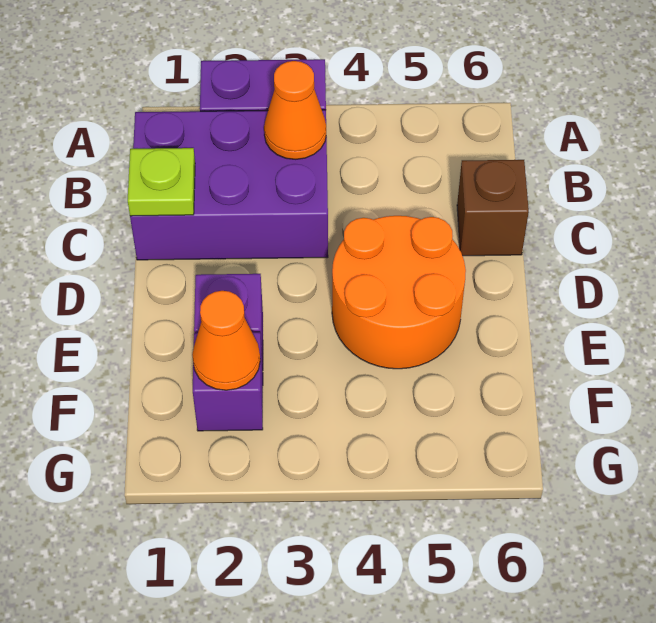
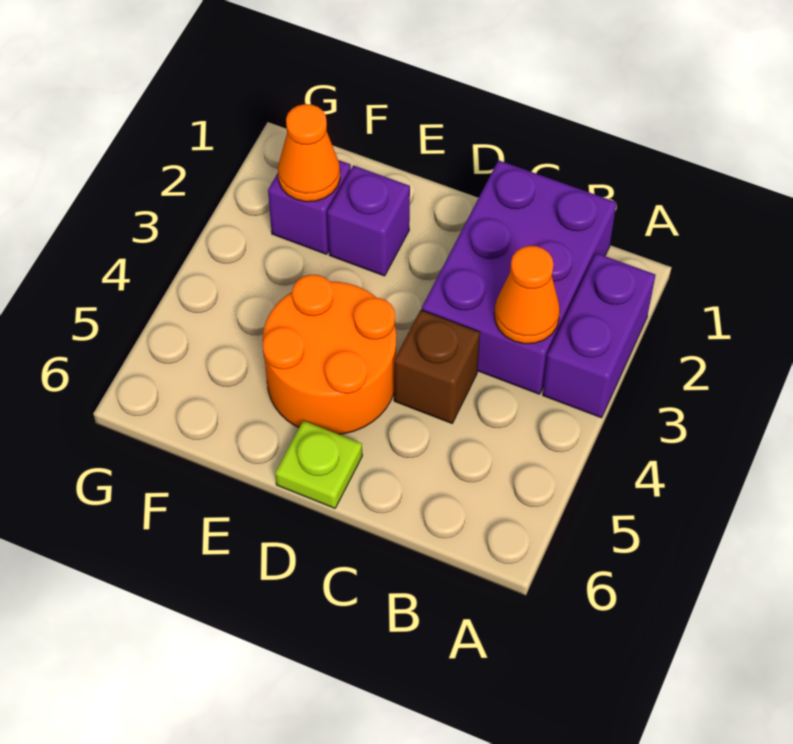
lime 1x1 plate [128,148,195,216] -> lime 1x1 plate moved to [275,421,362,508]
brown 1x1 brick [457,160,529,256] -> brown 1x1 brick moved to [394,310,480,423]

